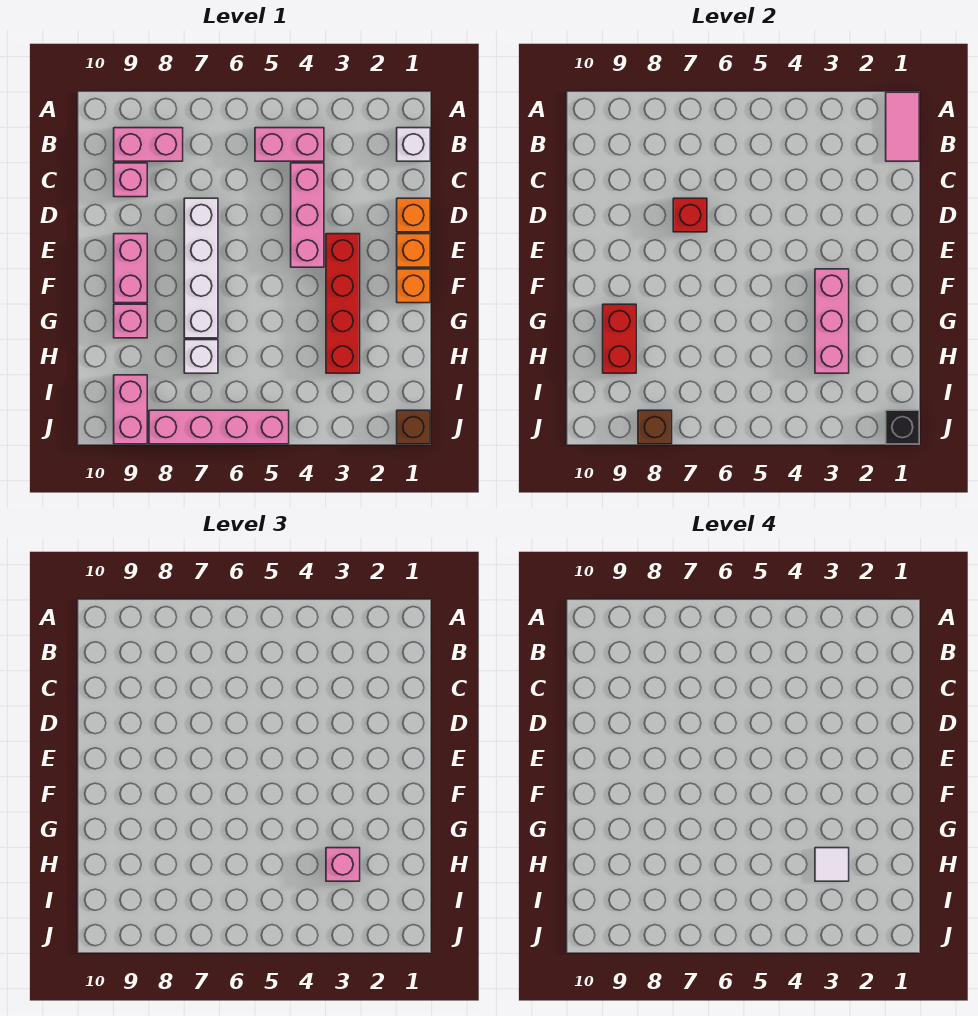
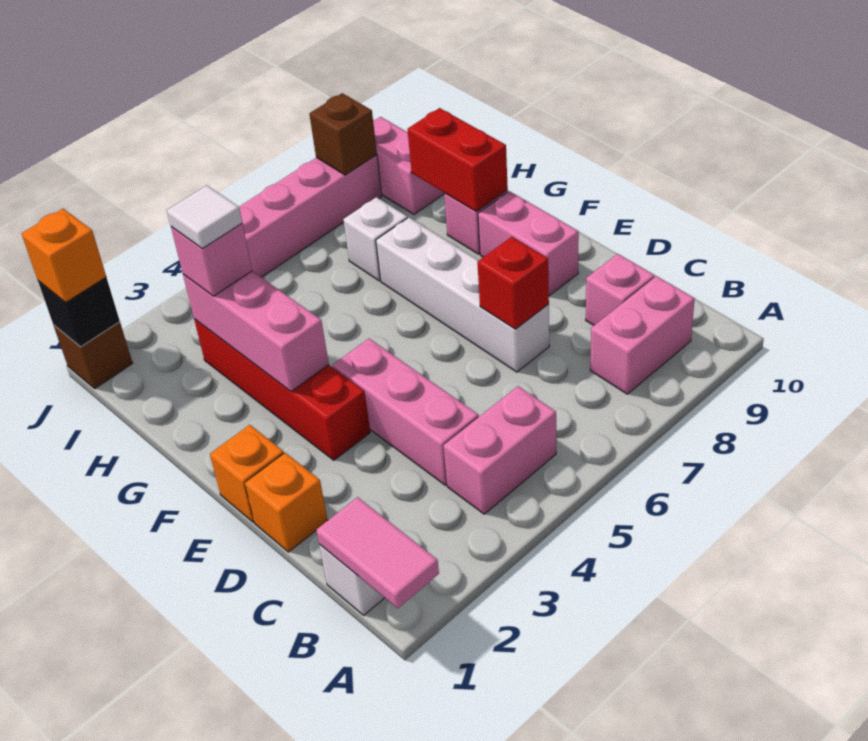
orange 1x1 brick [397,269,430,303] -> orange 1x1 brick moved to [22,209,106,302]

